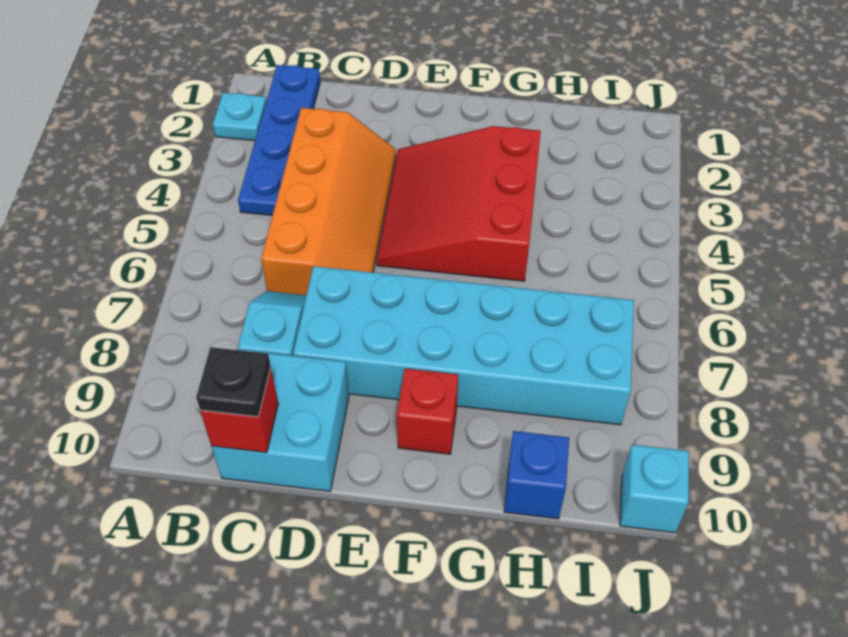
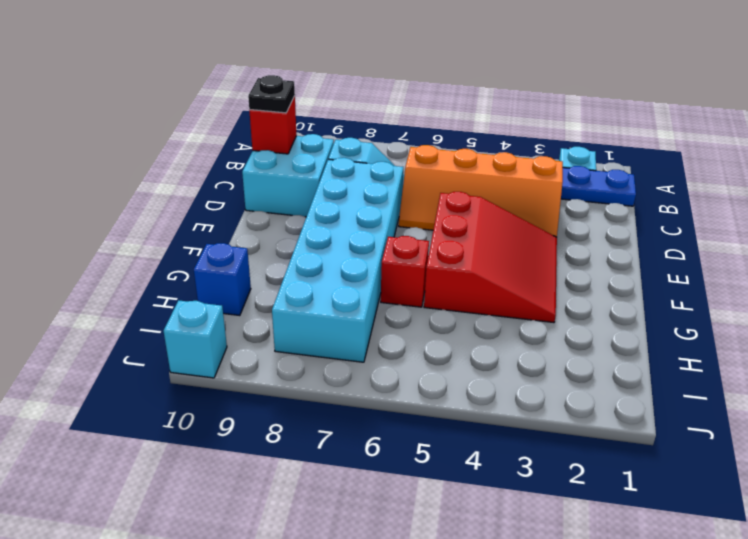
red 3x3 slope [377,126,541,281] -> red 3x3 slope turned to [424,192,557,323]
red 1x1 brick [397,368,458,454] -> red 1x1 brick moved to [381,236,429,307]

